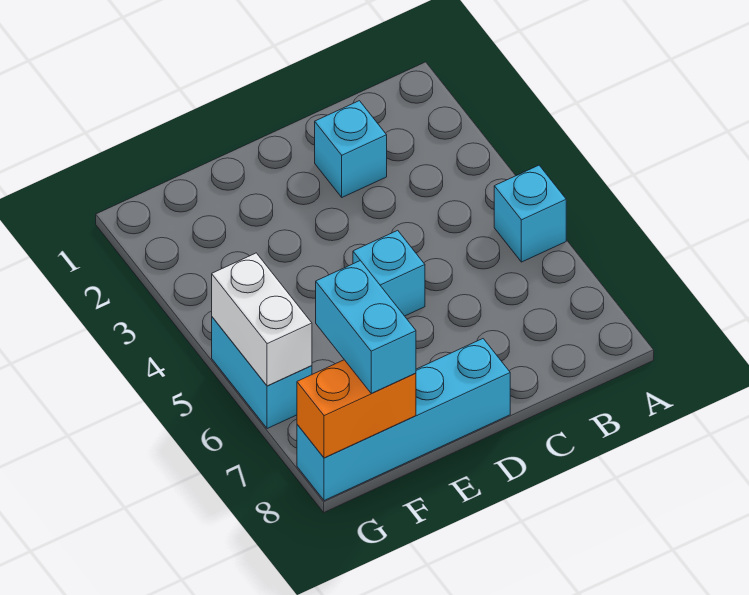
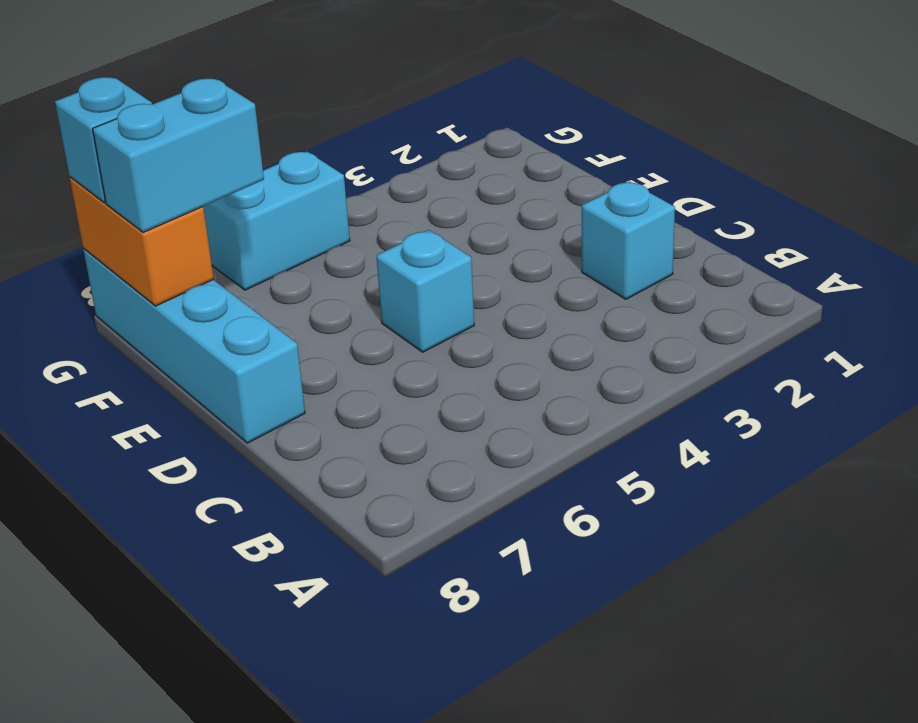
cyan 1x1 brick [494,165,566,262] -> cyan 1x1 brick moved to [55,77,152,203]
white 1x2 brick [212,253,312,386] -> none

